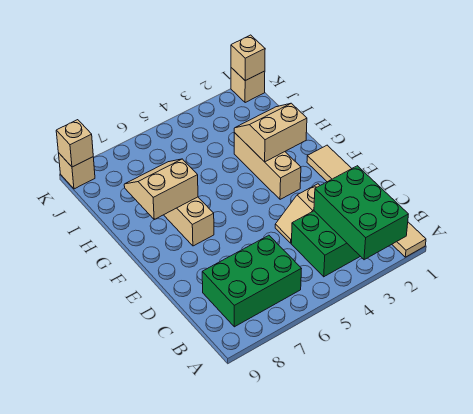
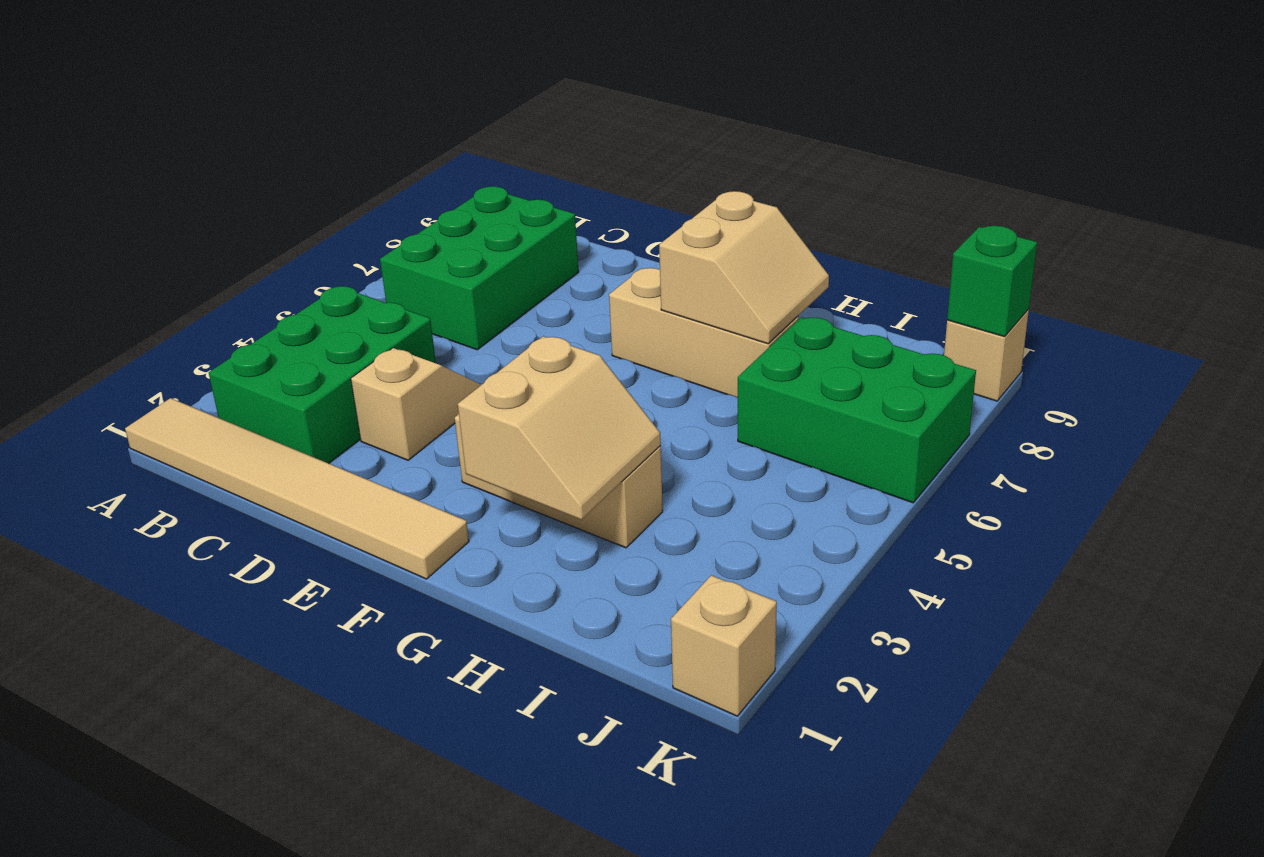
green 2x3 brick [314,166,408,260] -> green 2x3 brick moved to [738,317,976,503]
tan 1x1 brick [231,35,265,81] -> none
tan 1x1 brick [56,120,93,167] -> green 1x1 brick [947,226,1037,337]

